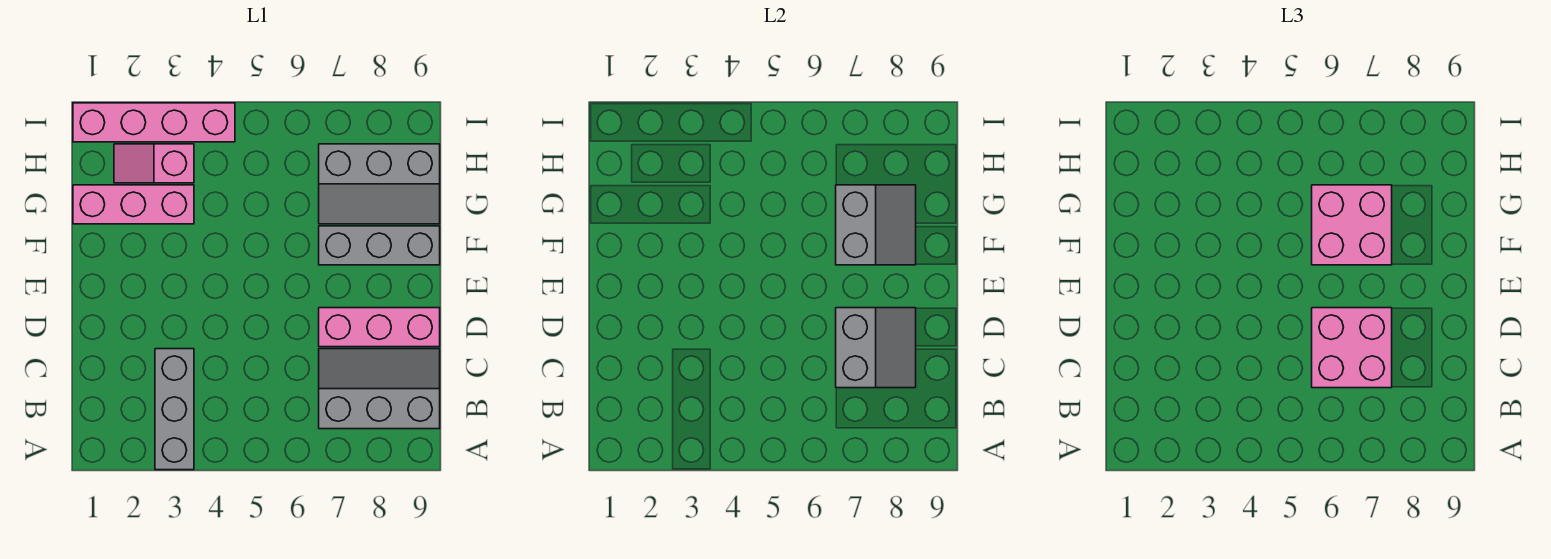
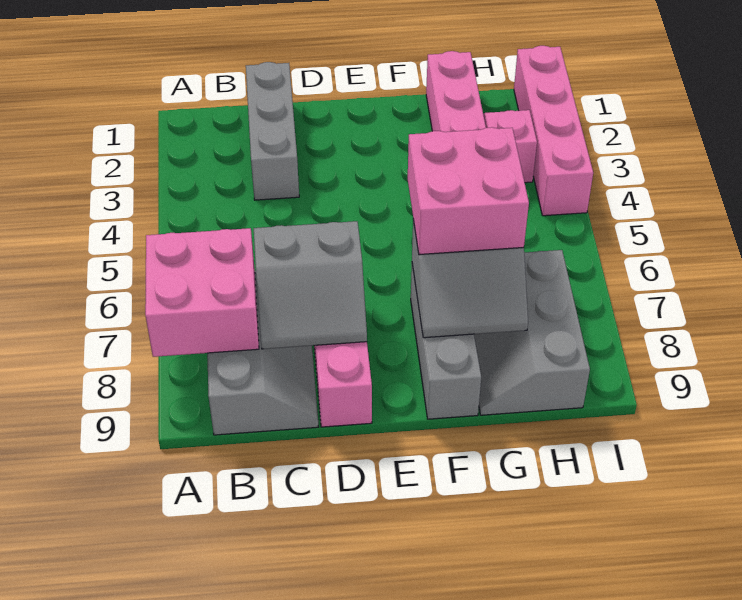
grey 1x3 brick [155,349,194,470] -> grey 1x3 brick turned to [246,62,299,200]
pink 2x2 brick [1312,308,1392,388] -> pink 2x2 brick moved to [145,228,259,357]

